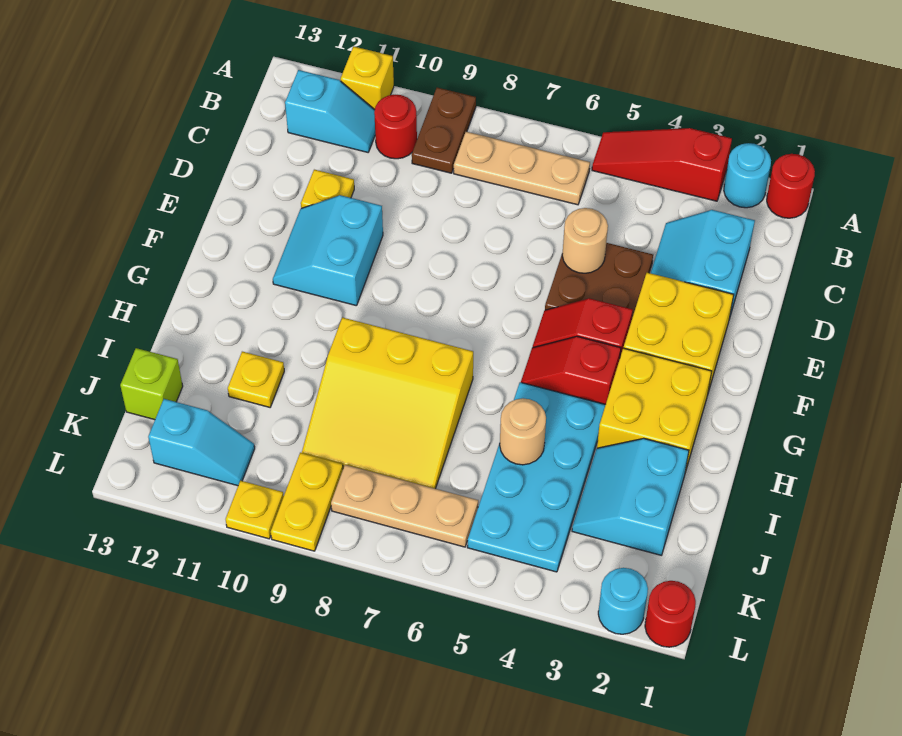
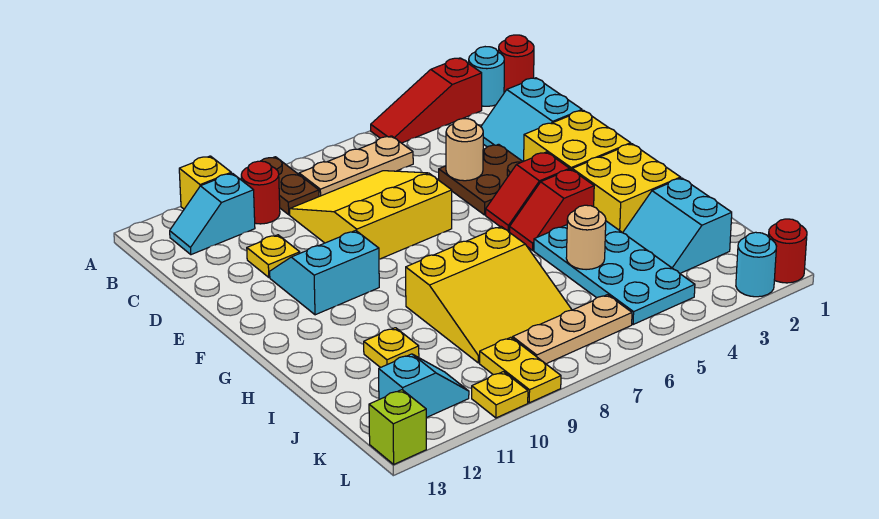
cyan 1x2 slope [285,70,375,152] -> cyan 1x2 slope turned to [170,173,255,255]
none -> yellow 3x3 slope [290,171,452,259]
cyan 2x2 slope [273,195,383,306] -> cyan 2x2 slope turned to [270,230,379,315]
lime 1x1 brick [120,348,183,420] -> lime 1x1 brick moved to [369,390,426,464]

